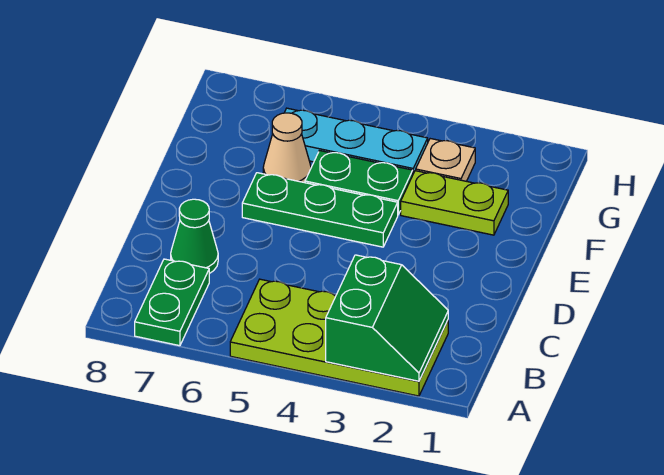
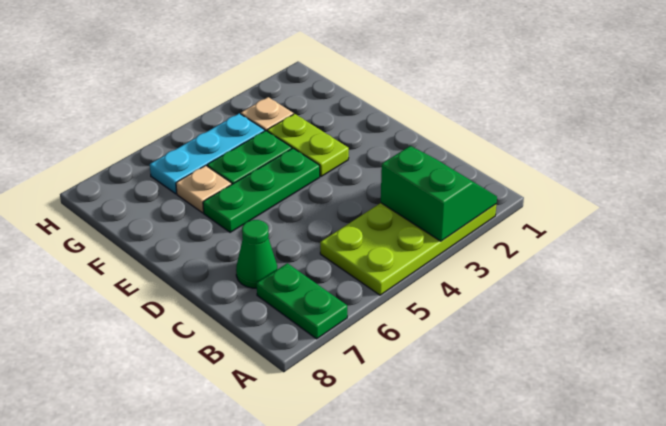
lime 1x2 plate [401,171,508,235] -> lime 1x2 plate turned to [267,114,349,176]
tan 1x1 cone [263,113,311,183] -> tan 1x1 plate [176,165,232,213]

